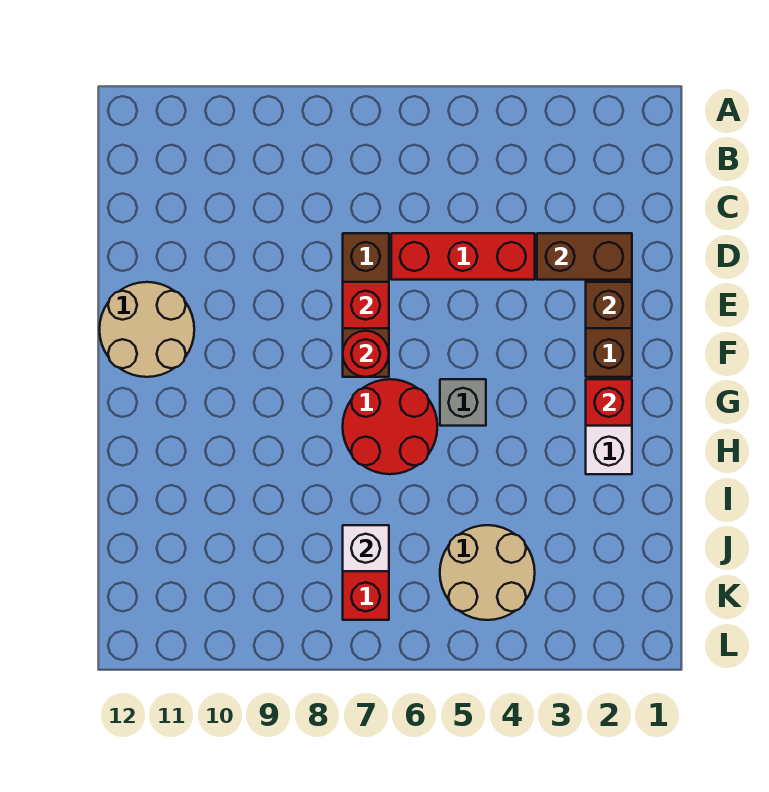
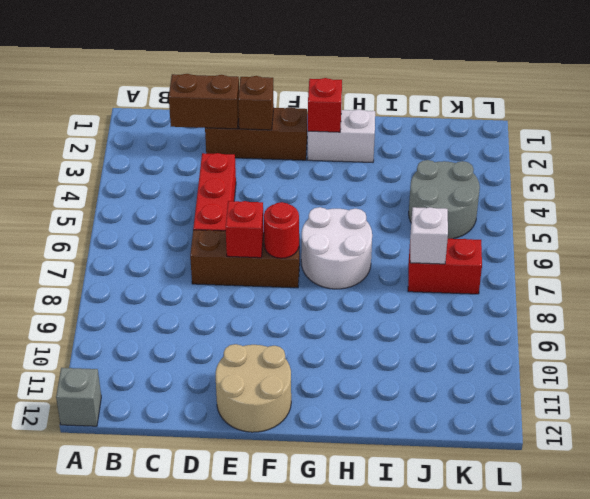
brown 1x2 brick [537,233,632,280] -> brown 1x2 brick turned to [169,74,239,129]
grey 1x1 brick [440,379,486,426] -> grey 1x1 brick moved to [56,368,101,426]
red 2x2 round brick [343,379,437,474] -> white 2x2 round brick [301,207,372,289]
tan 2x2 round brick [440,525,535,620] -> grey 2x2 round brick [409,160,480,239]

